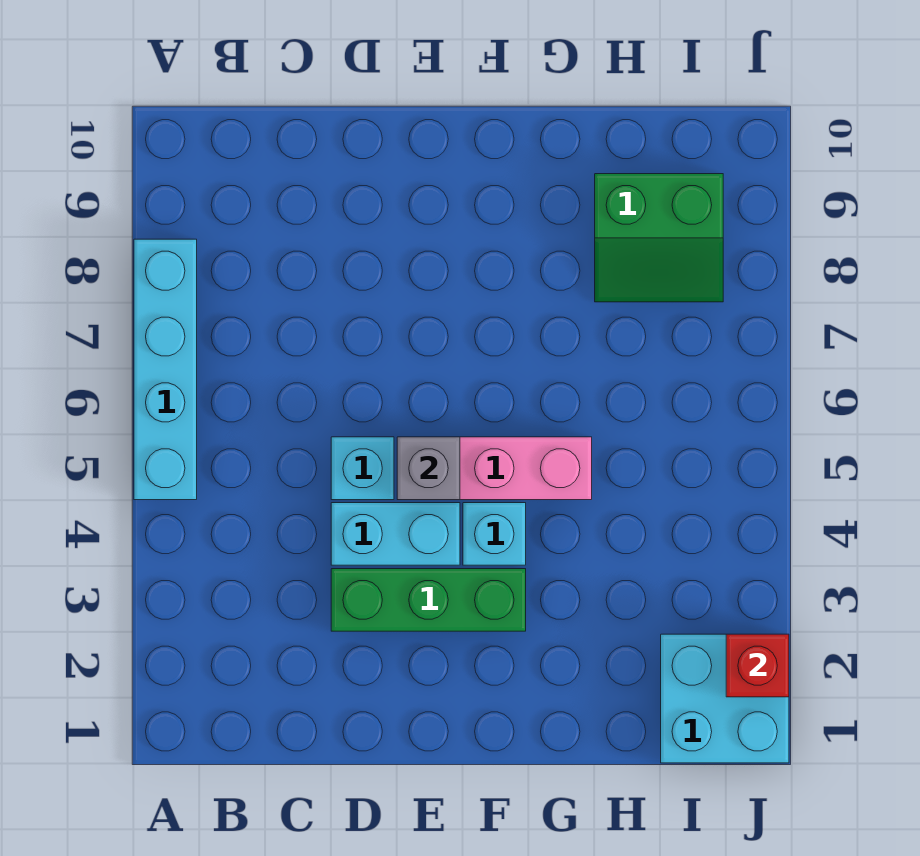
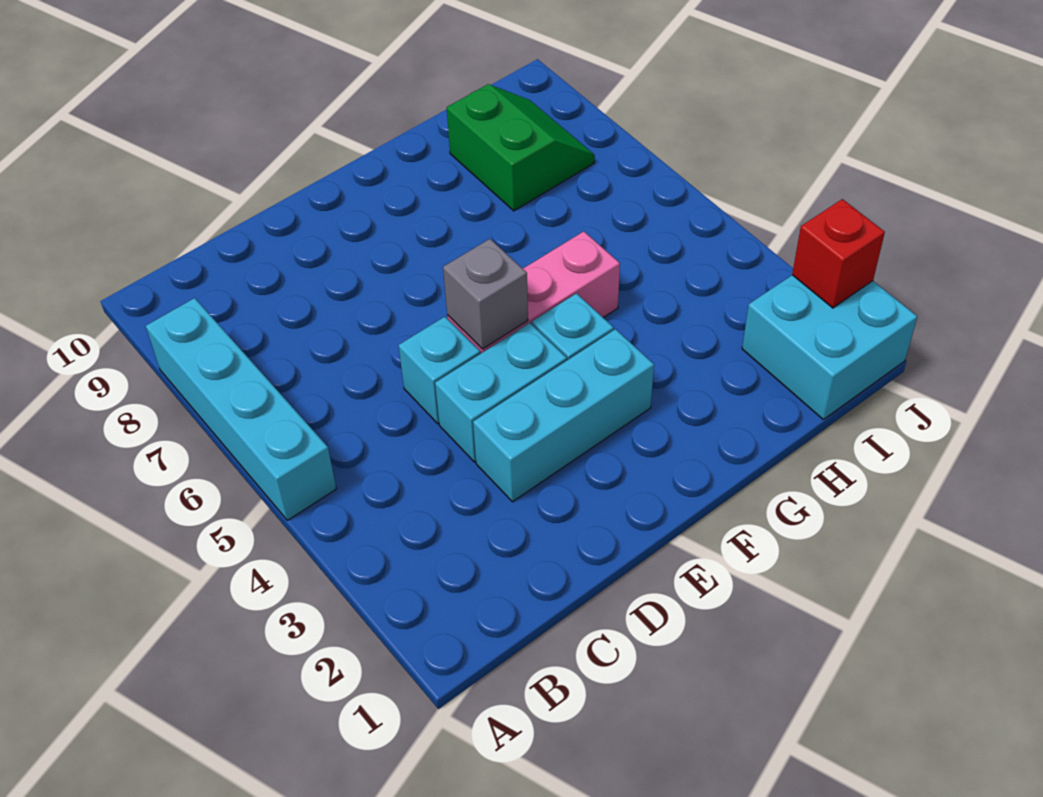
green 1x3 brick [331,569,526,631] -> cyan 1x3 brick [473,329,654,502]
green 2x2 slope [595,174,723,302] -> green 2x2 slope turned to [447,84,595,211]

